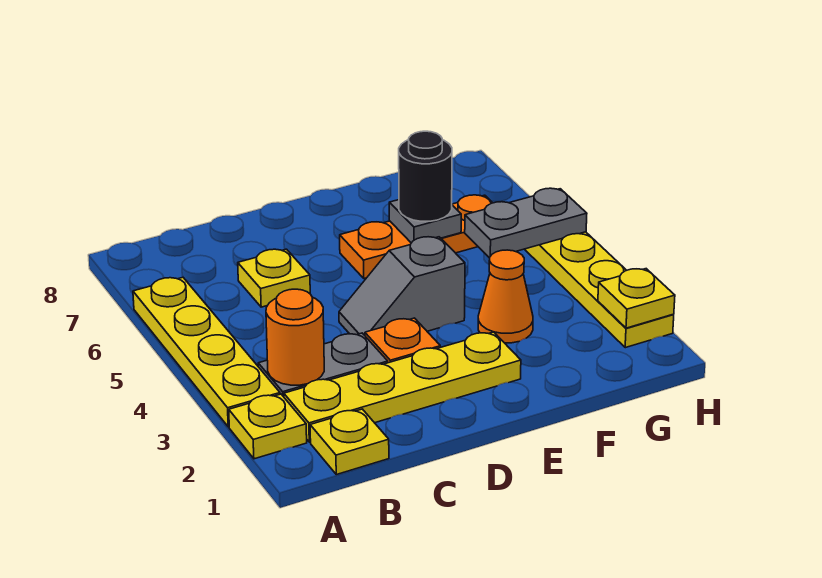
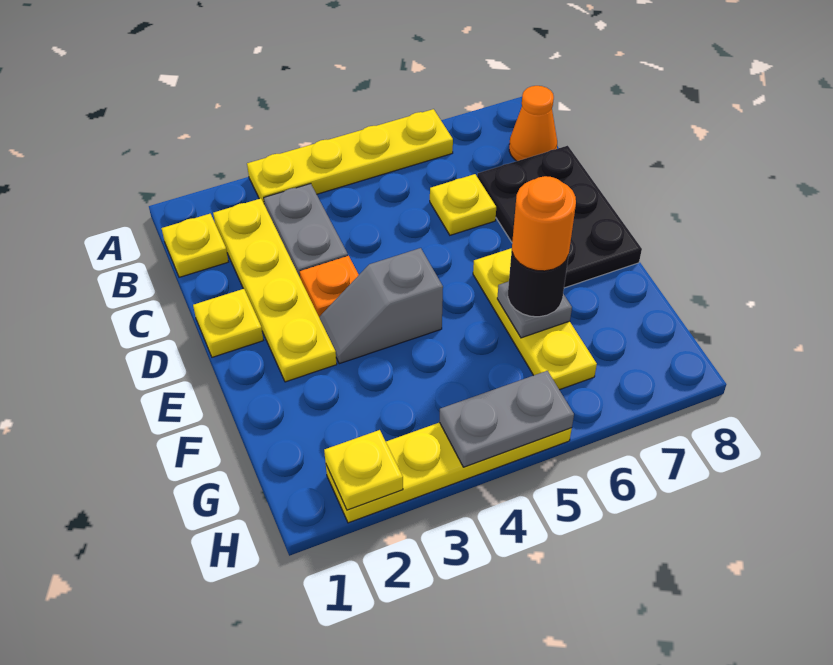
yellow 1x1 plate [229,394,307,459] -> yellow 1x1 plate moved to [193,289,263,357]
orange 1x1 round brick [266,289,324,385] -> orange 1x1 round brick moved to [512,176,576,271]
none -> black 2x3 plate [477,146,642,288]
grey 1x2 slope [339,237,465,335] -> grey 1x2 slope turned to [319,248,443,364]
orange 1x3 plate [340,195,492,278] -> yellow 1x3 plate [473,248,597,390]
orange 1x1 cone [478,250,533,343] -> orange 1x1 cone moved to [509,86,557,161]
grey 1x2 plate [465,188,587,258] -> grey 1x2 plate turned to [439,371,574,467]

